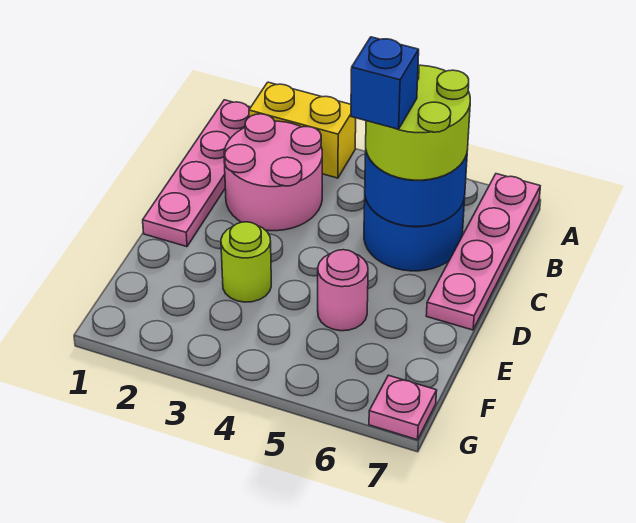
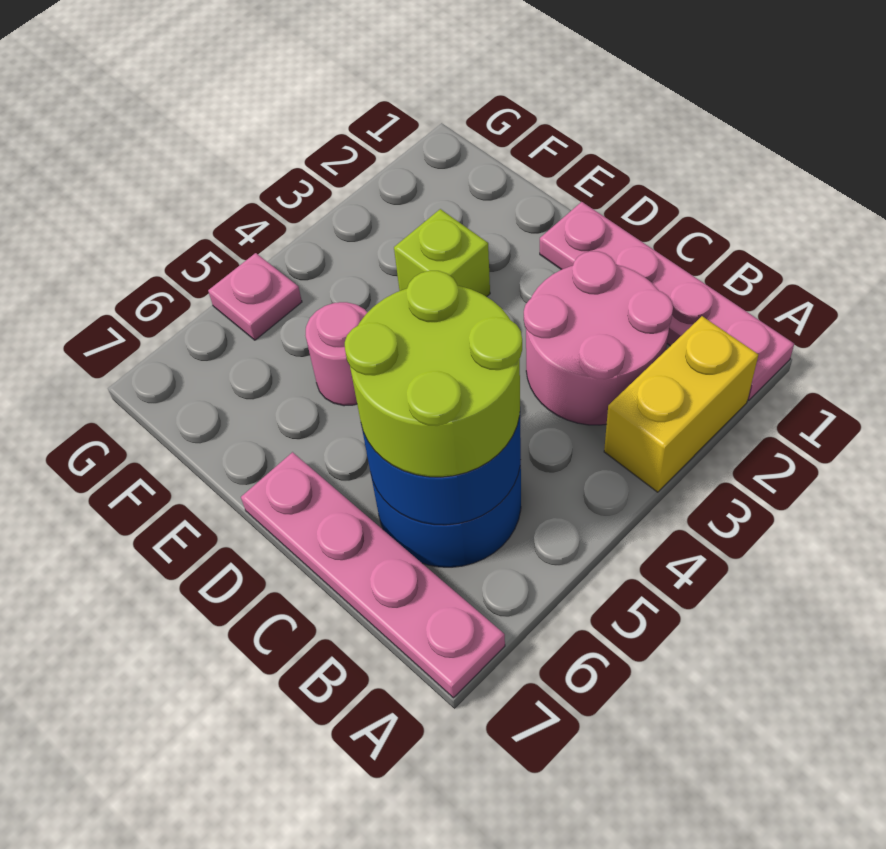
blue 1x1 brick [351,37,419,129] -> none
lime 1x1 round brick [221,222,271,302] -> lime 1x1 brick [394,209,490,297]
pink 1x1 plate [369,375,437,440] -> pink 1x1 plate moved to [208,253,302,340]

